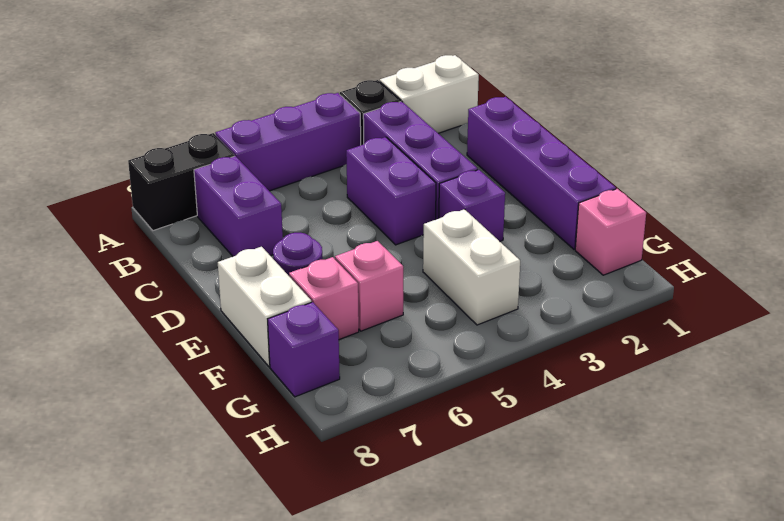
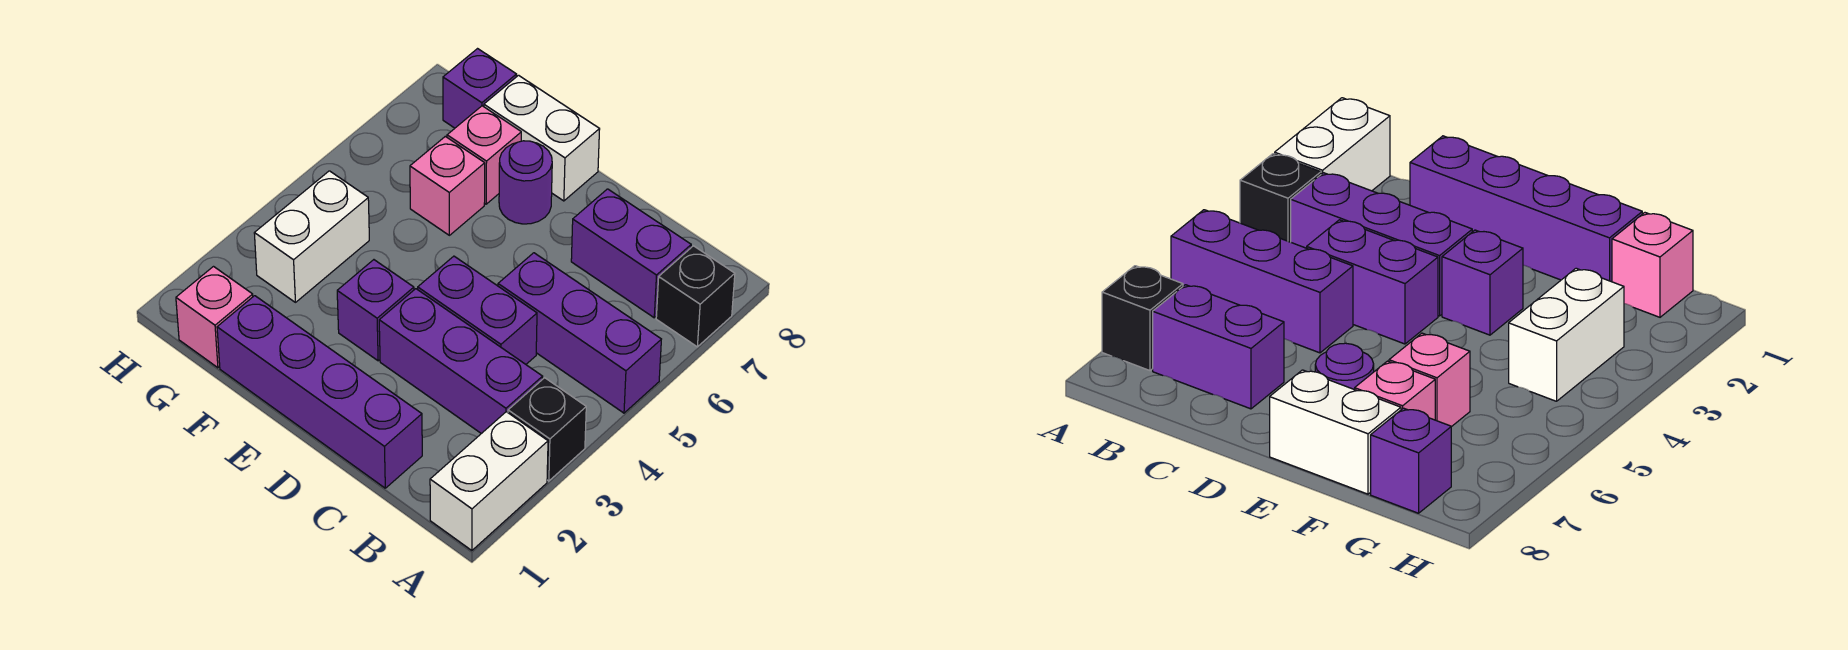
purple 1x3 brick [215,93,361,191] -> purple 1x3 brick turned to [498,253,661,413]
black 1x2 brick [128,133,235,231] -> black 1x1 brick [656,246,735,347]
white 1x2 brick [423,209,520,325] -> white 1x2 brick turned to [254,171,369,302]

